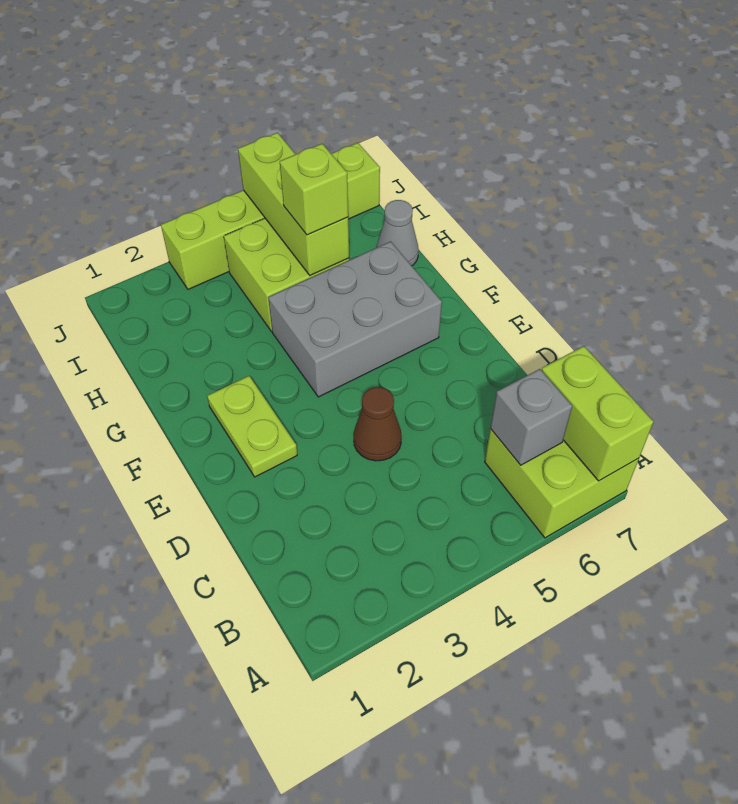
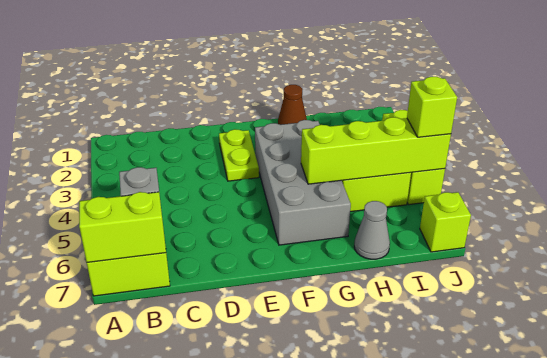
brown 1x1 cone [353,387,402,461] -> brown 1x1 cone moved to [278,85,307,125]
lime 1x2 plate [207,376,297,477] -> lime 1x2 plate turned to [219,129,259,181]
grey 2x3 brick [268,242,442,397] -> grey 2x4 brick [255,120,351,245]
lime 1x3 brick [238,133,349,276] -> lime 1x4 brick [301,117,451,184]
lime 1x1 brick [280,144,348,235] -> lime 1x1 brick moved to [407,77,457,137]

